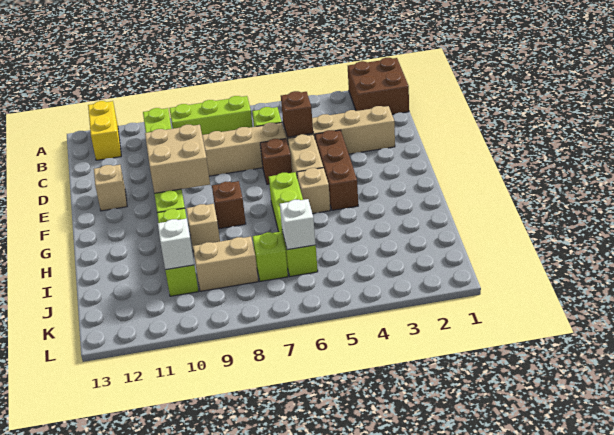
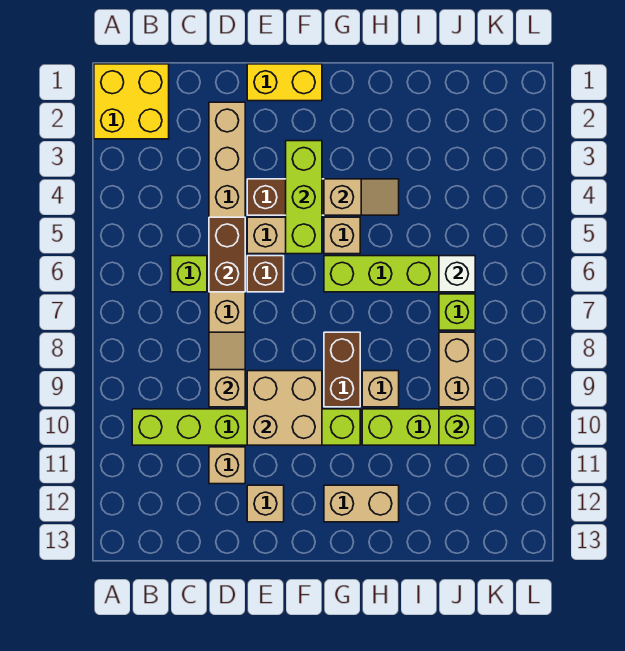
brown 2x2 brick [348,58,409,114] -> yellow 2x2 brick [94,64,169,139]
yellow 1x2 brick [88,101,121,160] -> yellow 1x2 brick moved to [247,64,322,101]
lime 1x3 brick [169,96,253,135] -> lime 1x3 brick moved to [286,141,322,254]
brown 1x1 brick [281,91,313,137] -> brown 1x2 brick [209,217,245,292]
none -> tan 1x2 slope [209,332,245,407]
none -> tan 1x1 brick [209,447,245,484]
none -> tan 1x2 slope [324,179,399,215]
brown 1x1 brick [212,181,246,229] -> brown 1x2 brick [324,332,360,407]
none -> tan 1x2 brick [324,485,399,522]
white 1x1 brick [158,219,194,270] -> lime 1x1 brick [439,409,475,445]

